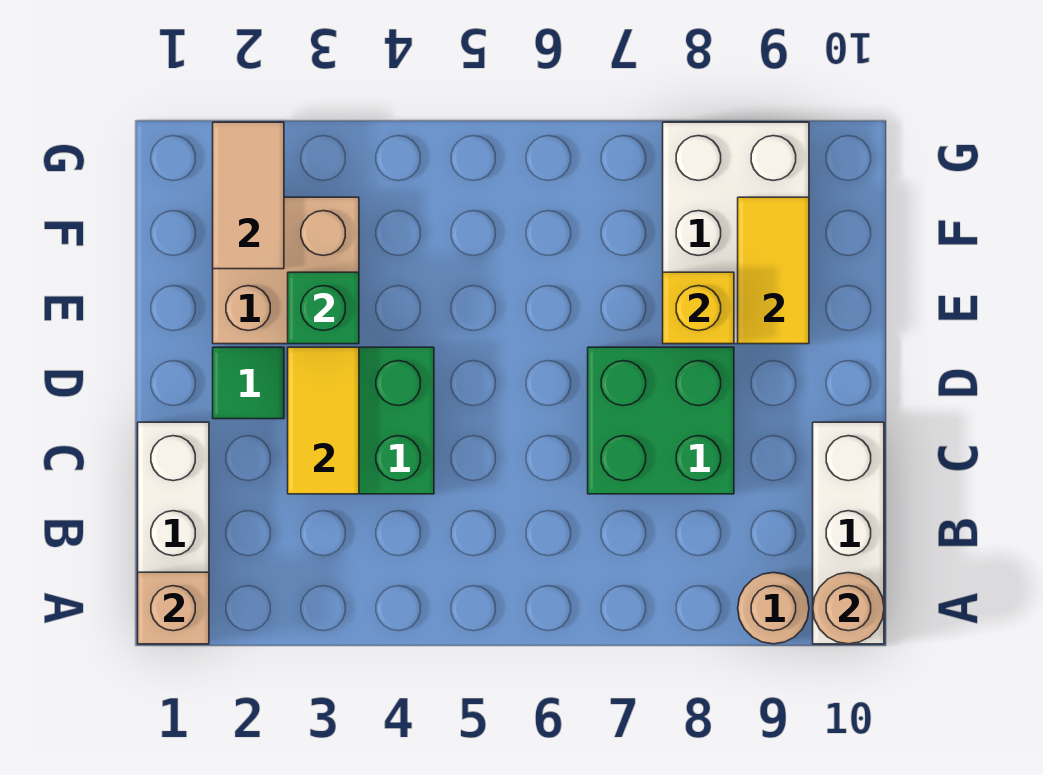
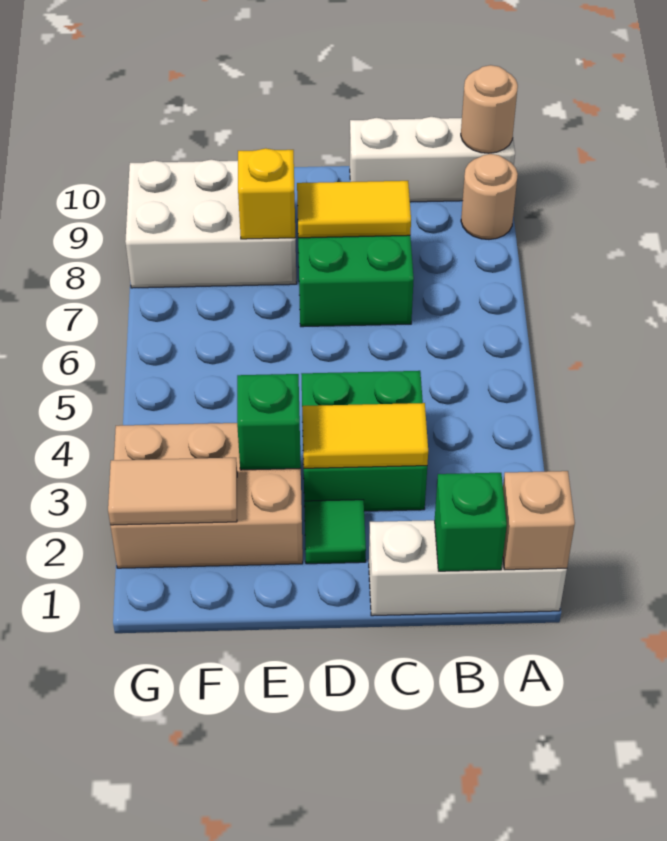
none -> green 1x1 brick [435,473,507,571]
tan 2x2 brick [213,197,359,344] -> tan 2x3 brick [110,423,303,568]
yellow 1x2 tile [738,197,809,344] -> yellow 1x2 tile moved to [297,181,411,238]

